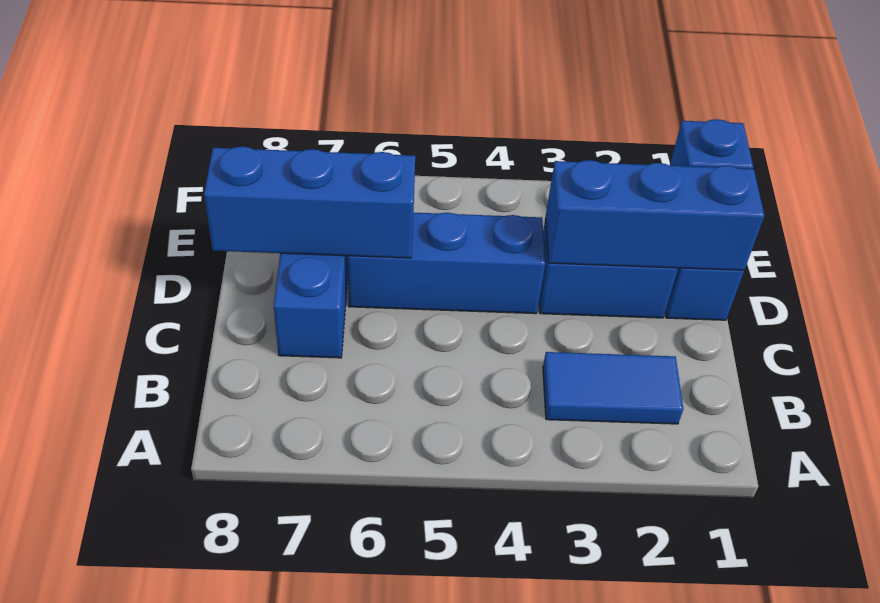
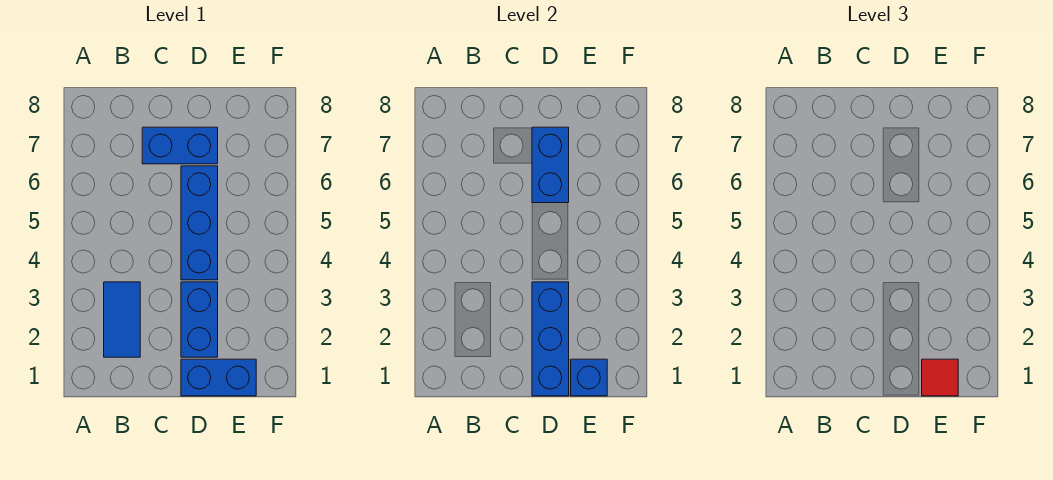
blue 1x3 brick [204,146,415,258] -> blue 1x2 brick [532,127,569,203]
none -> red 1x1 tile [922,359,958,396]

